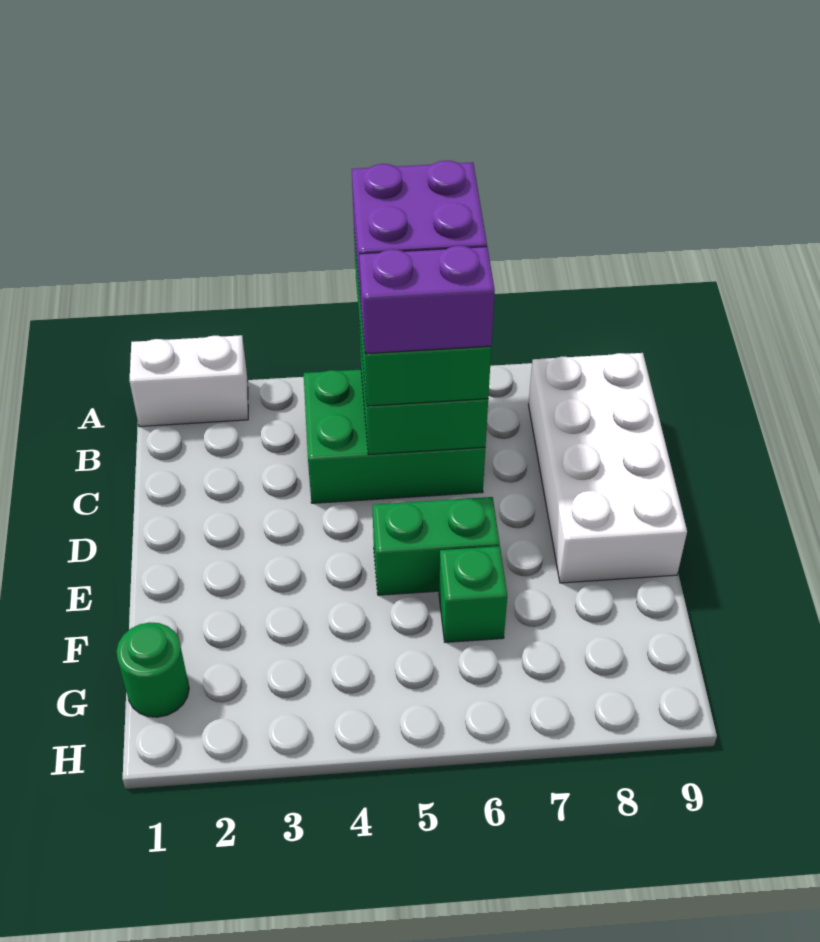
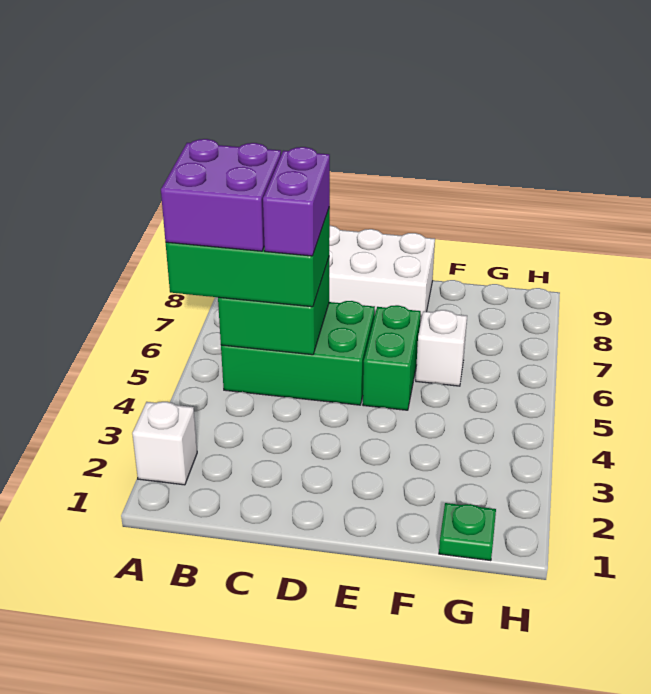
white 1x2 brick [129,335,248,427] -> white 1x1 brick [132,402,197,485]
green 2x3 brick [304,369,485,503] -> green 2x3 brick turned to [221,301,375,405]
green 1x1 brick [439,546,507,642] -> white 1x1 brick [416,310,467,386]
green 1x1 round brick [117,622,189,717] -> green 1x1 plate [439,503,496,561]

